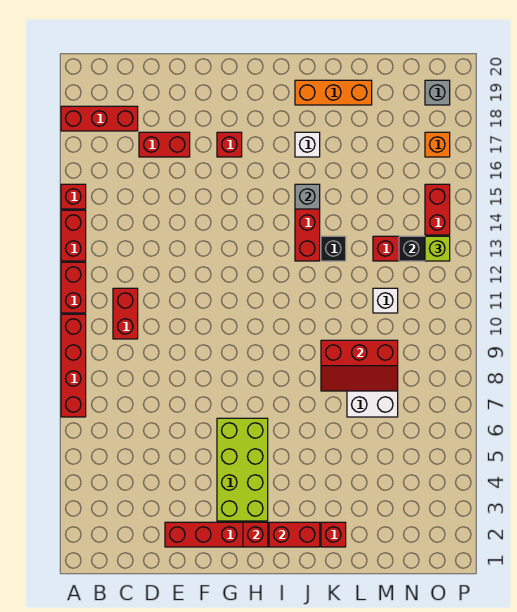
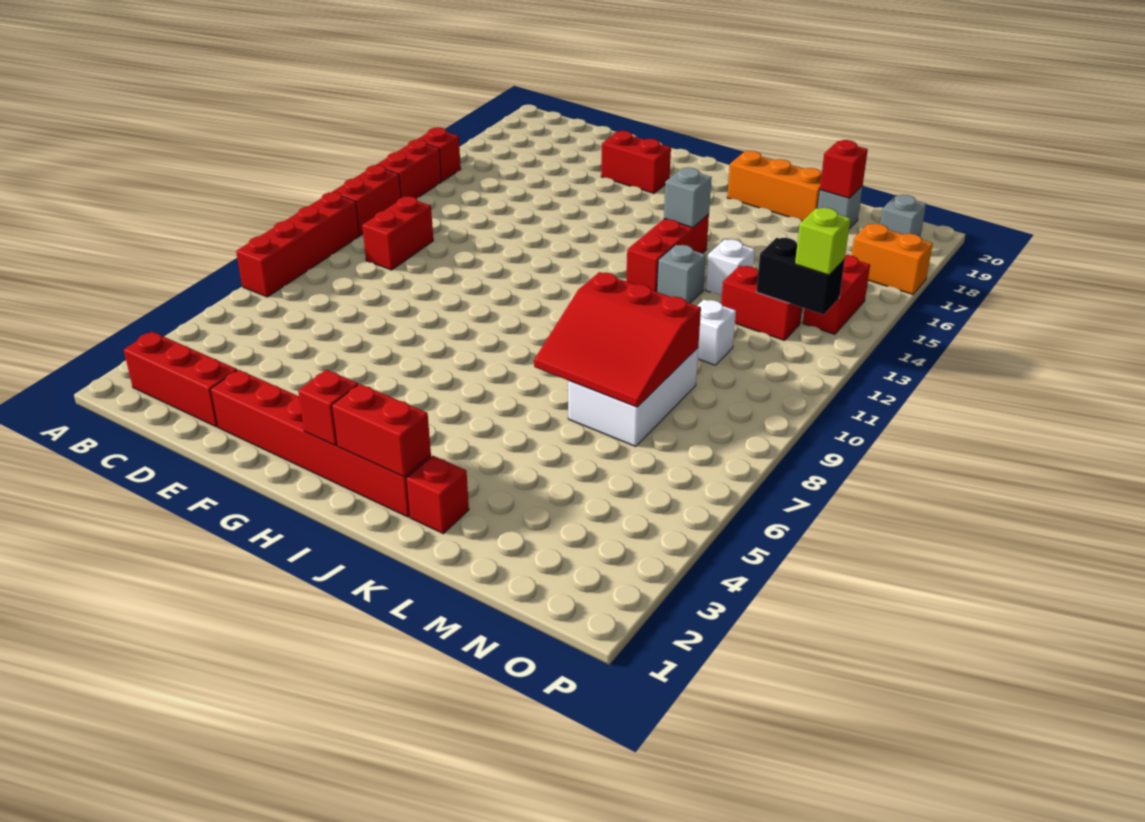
red 1x3 brick [61,106,138,131] -> red 1x3 brick moved to [124,332,237,427]
red 1x2 brick [139,132,190,157] -> red 1x2 brick moved to [601,131,671,193]
lime 2x4 brick [217,418,268,521] -> none
red 1x1 brick [217,132,242,157] -> red 1x1 brick moved to [820,140,868,198]
white 1x1 brick [295,132,320,157] -> white 1x1 brick moved to [706,239,755,296]
red 2x3 slope [321,340,398,391] -> red 3x3 slope [534,272,701,407]
black 1x1 brick [321,236,346,261] -> grey 1x1 brick [657,245,706,303]
none -> grey 1x1 brick [818,186,863,229]
orange 1x1 brick [425,132,450,157] -> orange 1x2 brick [852,224,933,294]

